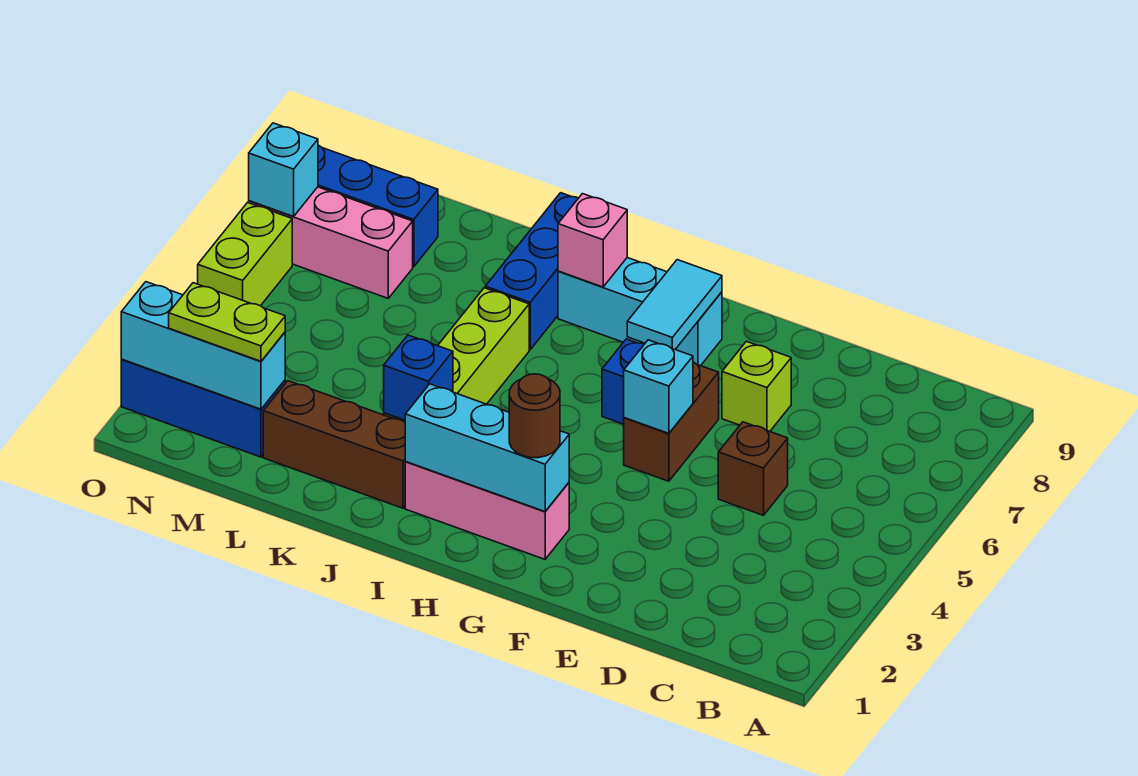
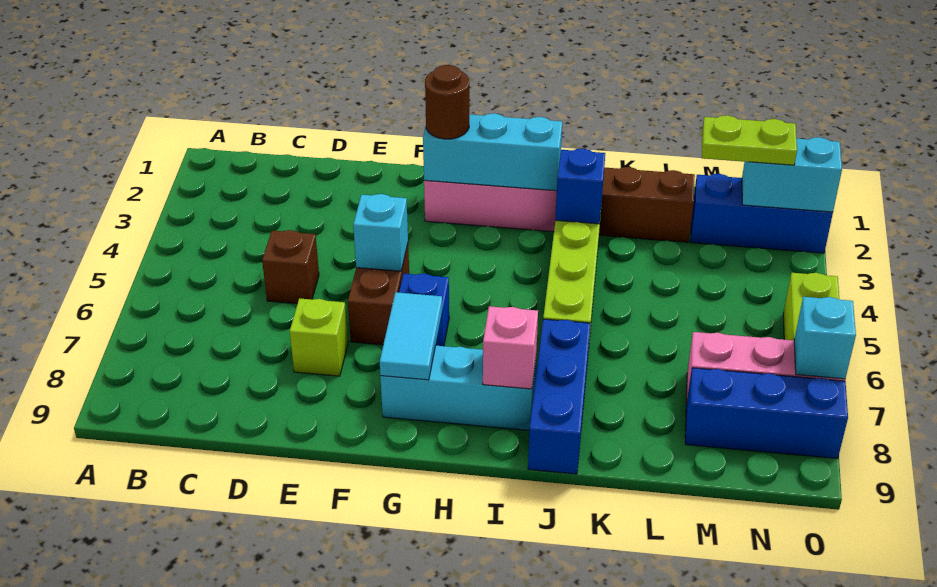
cyan 1x3 brick [121,282,285,409] -> cyan 1x2 brick [742,137,842,212]

